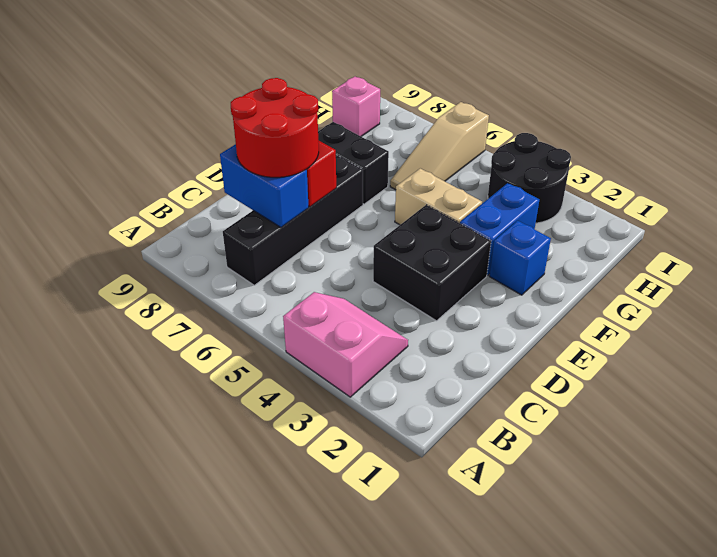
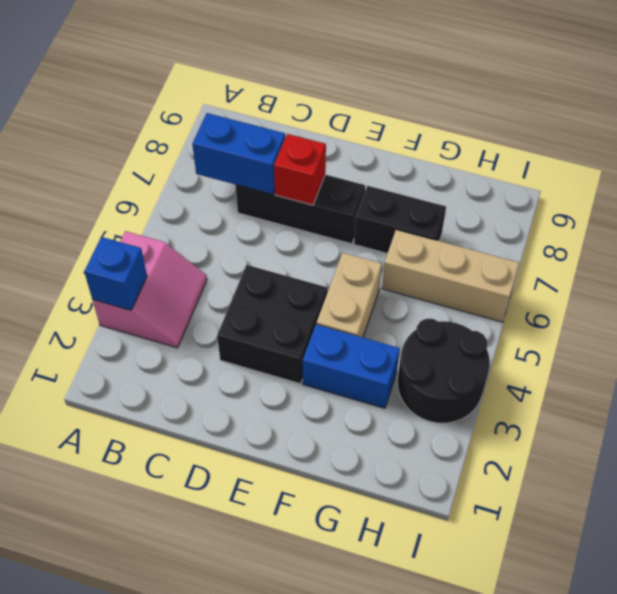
black 1x4 brick [223,155,363,285] -> black 1x3 brick [236,175,365,244]
blue 1x2 brick [220,144,309,227] -> blue 1x2 brick turned to [192,113,285,194]
red 2x2 round brick [231,78,319,177] -> none
blue 1x1 brick [489,221,551,295] -> blue 1x1 brick moved to [84,237,147,310]
black 1x2 brick [318,122,389,204] -> black 1x2 brick turned to [354,186,446,254]
tan 1x3 slope [390,102,489,190] -> tan 1x3 brick [382,230,519,322]
pink 1x1 brick [332,77,380,136] -> none

